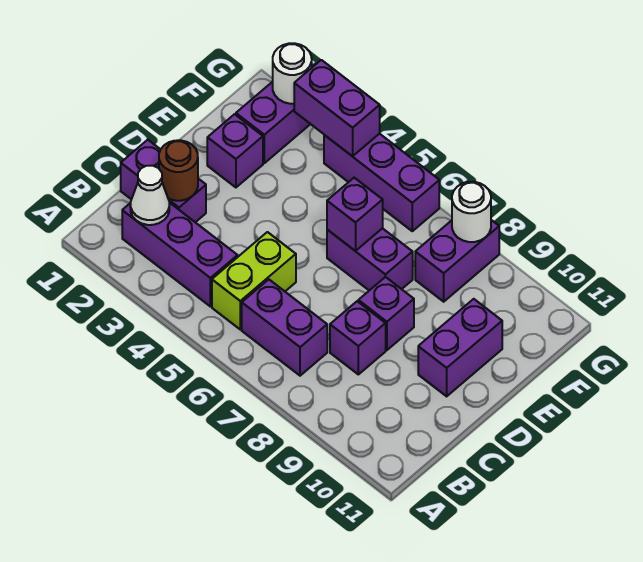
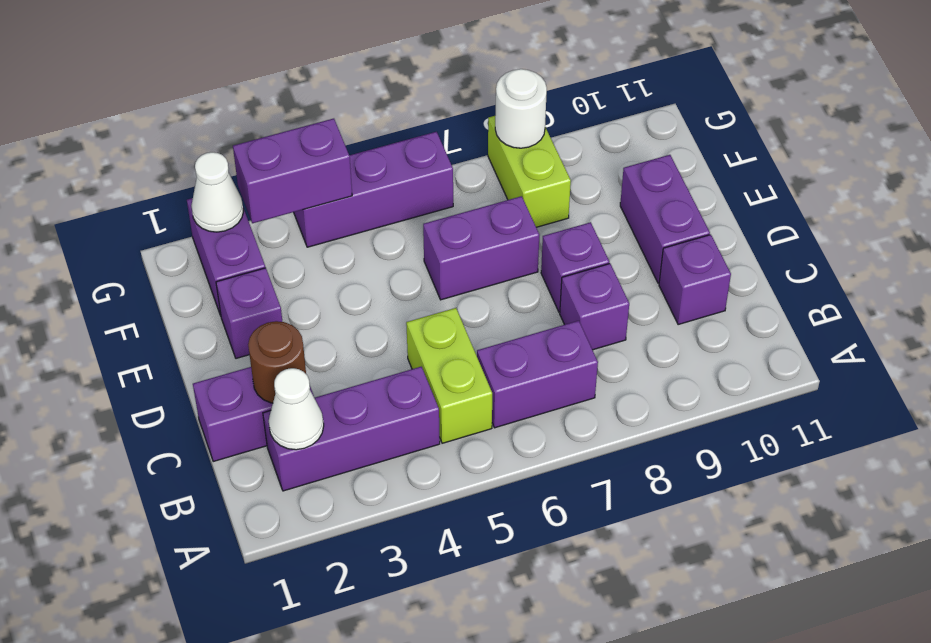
purple 1x1 brick [327,178,383,251] -> purple 1x1 brick moved to [659,235,731,325]
purple 1x2 brick [415,220,499,302] -> lime 1x2 brick [488,116,571,227]
white 1x1 round brick [273,43,312,104] -> white 1x1 cone [191,152,243,232]

